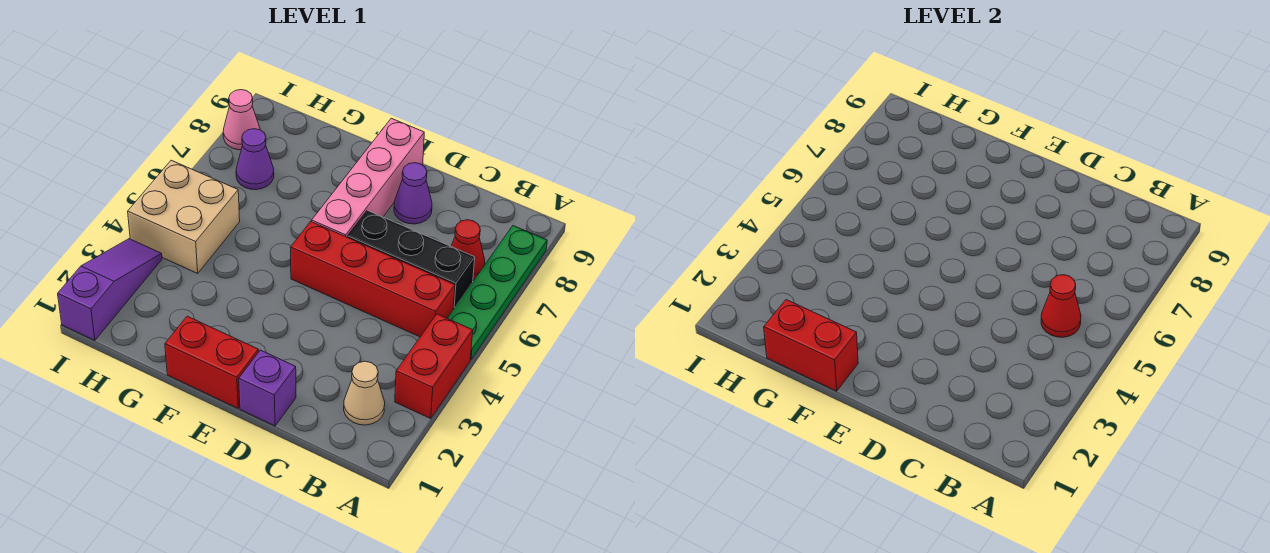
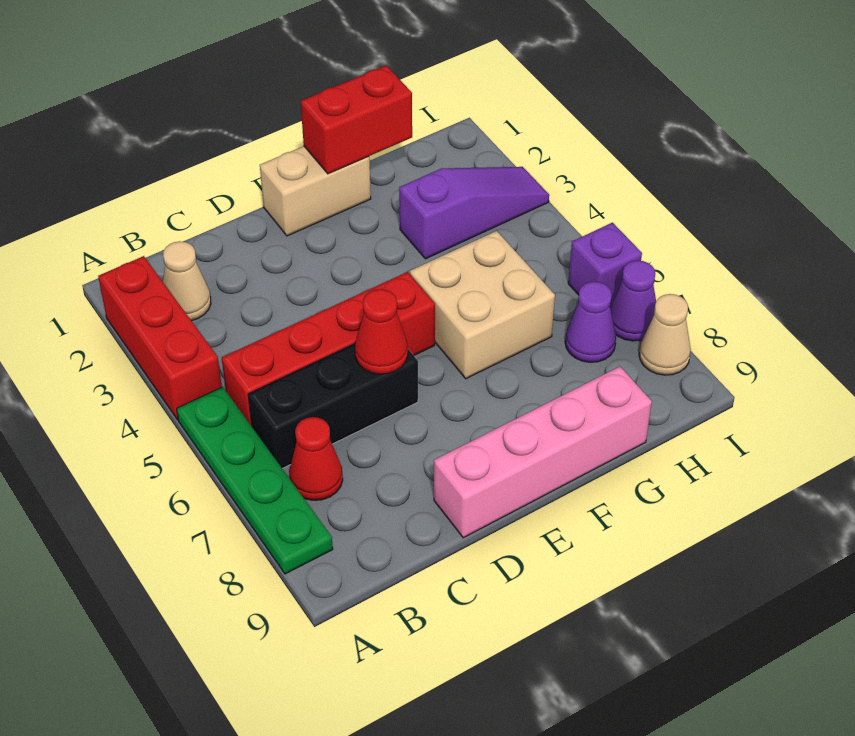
red 1x2 brick [395,314,473,418] -> red 1x3 brick [98,256,222,420]
red 1x1 cone [1041,275,1081,337] -> red 1x1 cone moved to [355,289,408,374]
purple 1x1 brick [239,350,296,426] -> purple 1x1 brick moved to [568,223,642,307]
purple 1x1 cone [394,163,432,224] -> purple 1x1 cone moved to [610,261,656,341]
red 1x2 brick [165,316,259,408] -> tan 1x2 brick [260,146,371,236]
pink 1x4 brick [312,118,424,237] -> pink 1x4 brick turned to [434,367,652,538]
tan 2x2 brick [128,160,240,273] -> tan 2x2 brick moved to [410,231,555,379]
purple 1x3 slope [58,239,162,340] -> purple 1x3 slope turned to [399,167,549,259]
pink 1x1 cone [223,90,260,150] -> tan 1x1 cone [639,294,691,375]

